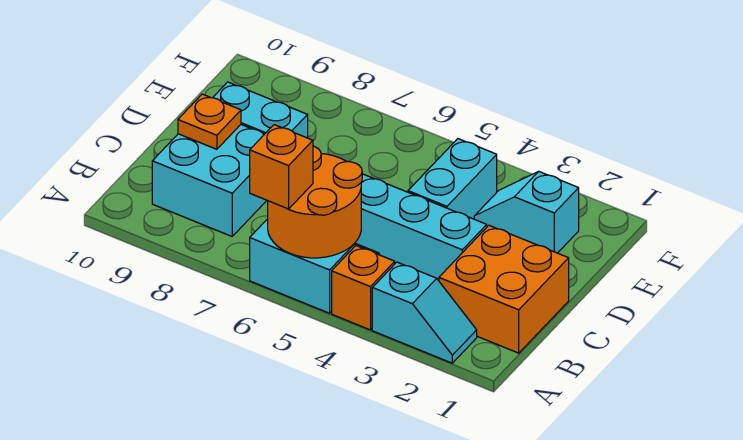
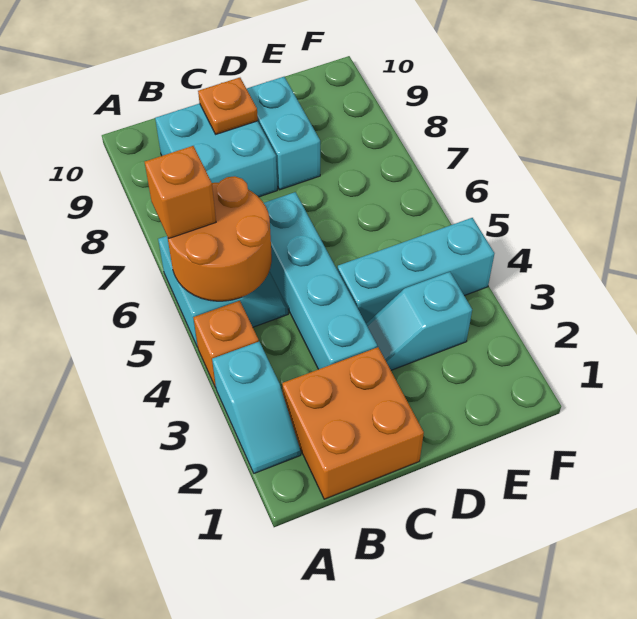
cyan 1x2 brick [408,139,497,219] -> cyan 1x3 brick [337,218,494,323]
cyan 1x2 slope [474,172,579,253] -> cyan 1x2 slope turned to [366,272,472,370]

